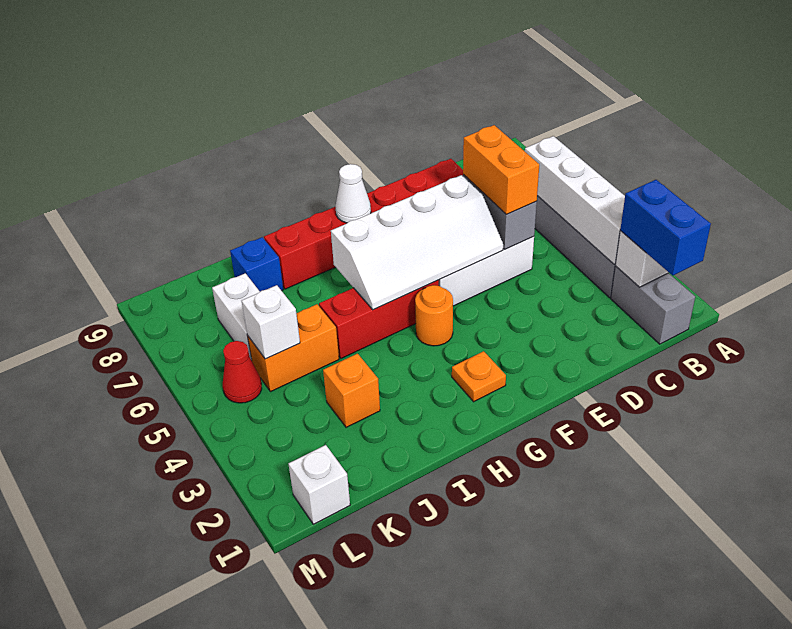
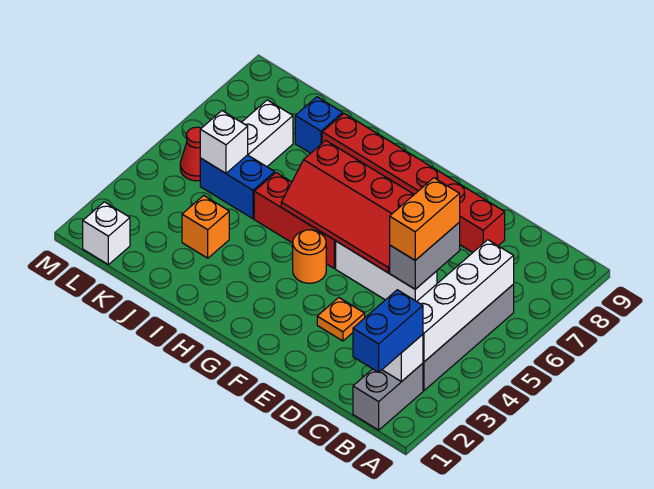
white 2x4 slope [331,175,503,310] -> red 2x4 slope [281,140,414,273]
orange 1x1 plate [452,351,506,402] -> orange 1x1 plate moved to [317,298,365,341]
white 1x1 cone [335,164,371,223] -> none
orange 1x2 brick [248,304,339,392] -> blue 1x2 brick [200,155,275,219]

